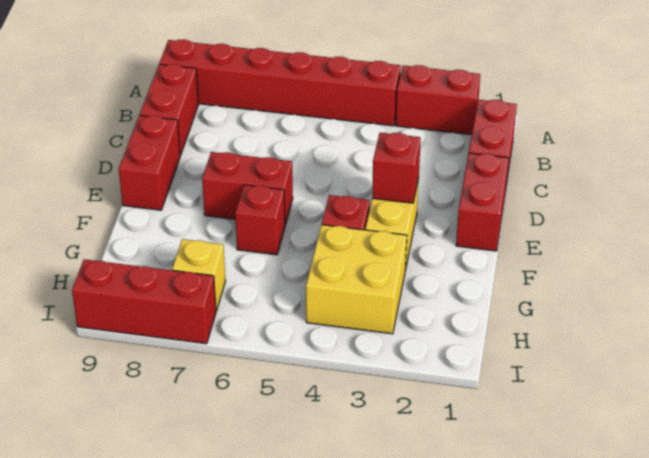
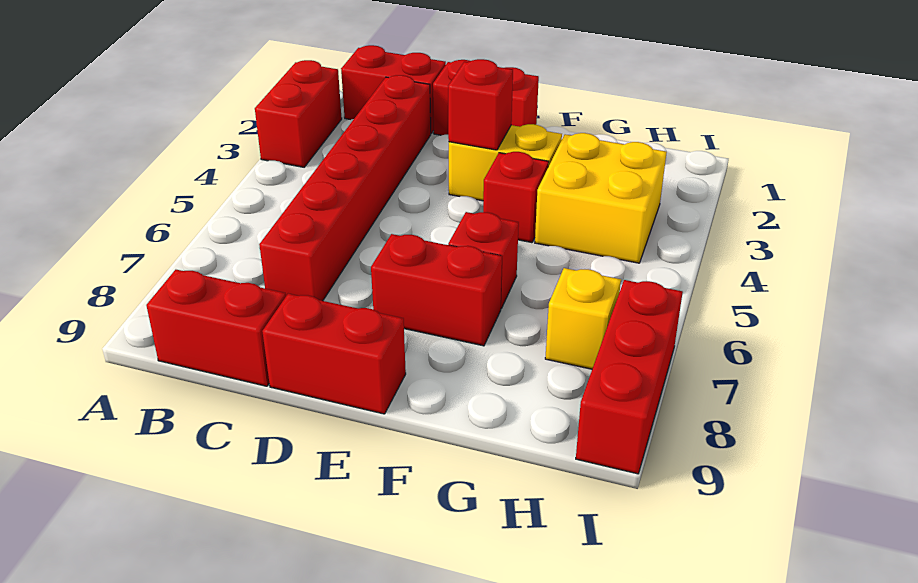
red 1x6 brick [159,39,401,126] -> red 1x6 brick moved to [259,75,431,301]
red 1x2 brick [202,152,293,225] -> red 1x2 brick turned to [371,234,502,346]

